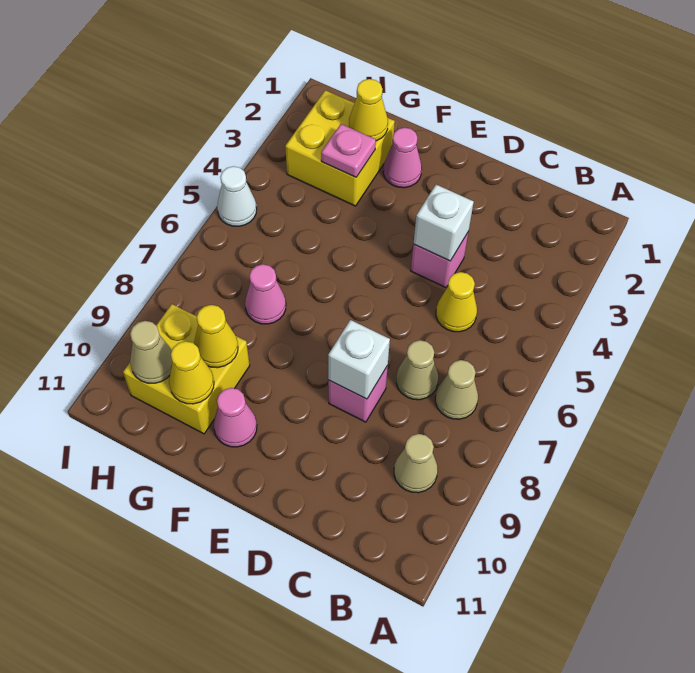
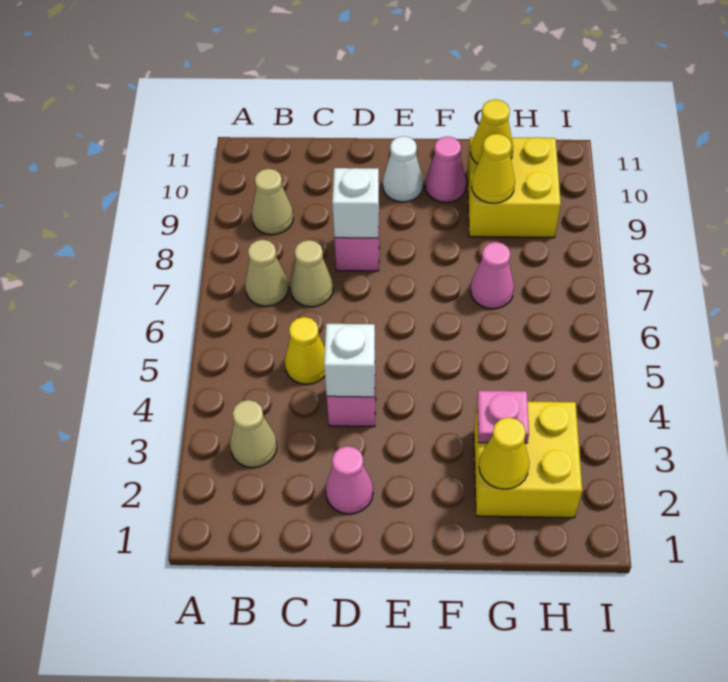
pink 1x1 cone [383,128,422,188] -> pink 1x1 cone moved to [326,446,373,514]
tan 1x1 cone [130,321,172,383] -> tan 1x1 cone moved to [230,400,277,468]
white 1x1 cone [217,166,257,226] -> white 1x1 cone moved to [383,136,423,202]

